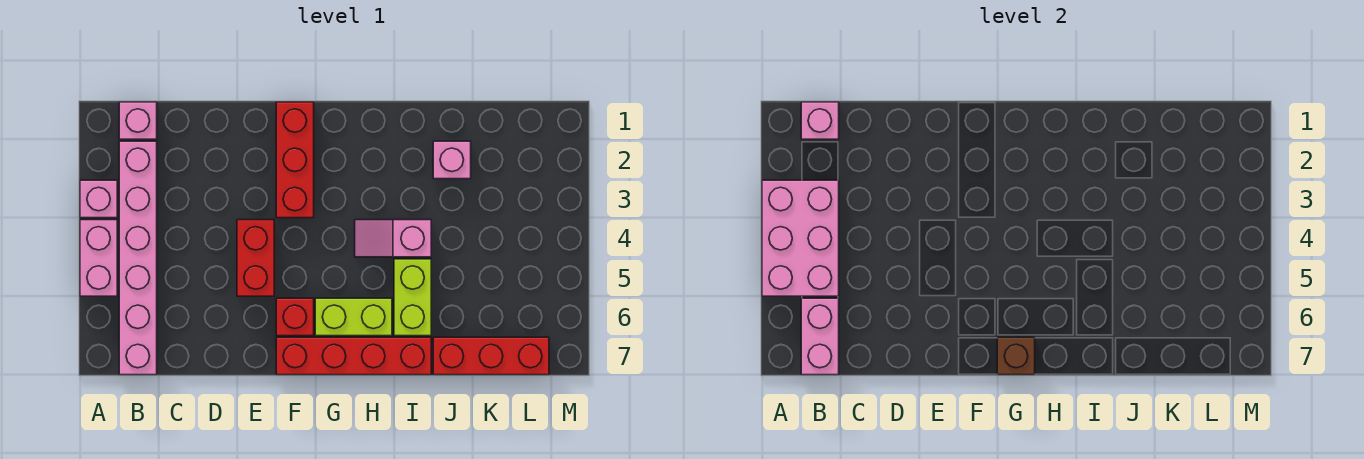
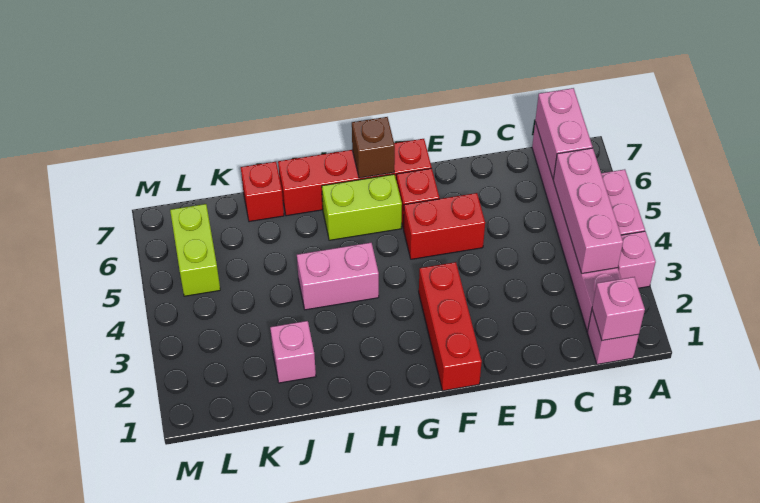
pink 2x3 brick [762,180,839,296] -> pink 1x3 brick [553,148,623,273]
red 1x2 brick [237,220,274,296] -> red 1x2 brick turned to [404,193,485,259]
pink 1x2 slope [355,220,431,257] -> pink 1x2 brick [297,243,379,310]
lime 1x2 brick [394,259,431,336] -> lime 1x2 brick moved to [170,204,220,296]
red 1x3 brick [433,337,549,375] -> red 1x1 brick [241,162,284,222]

